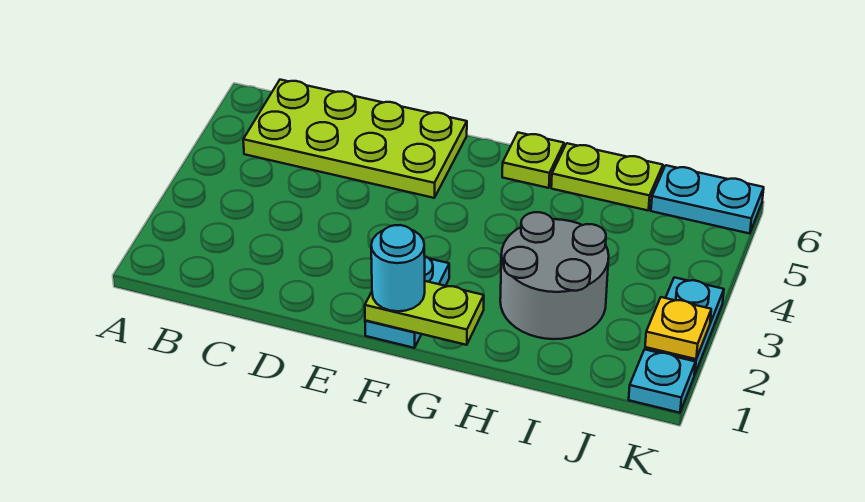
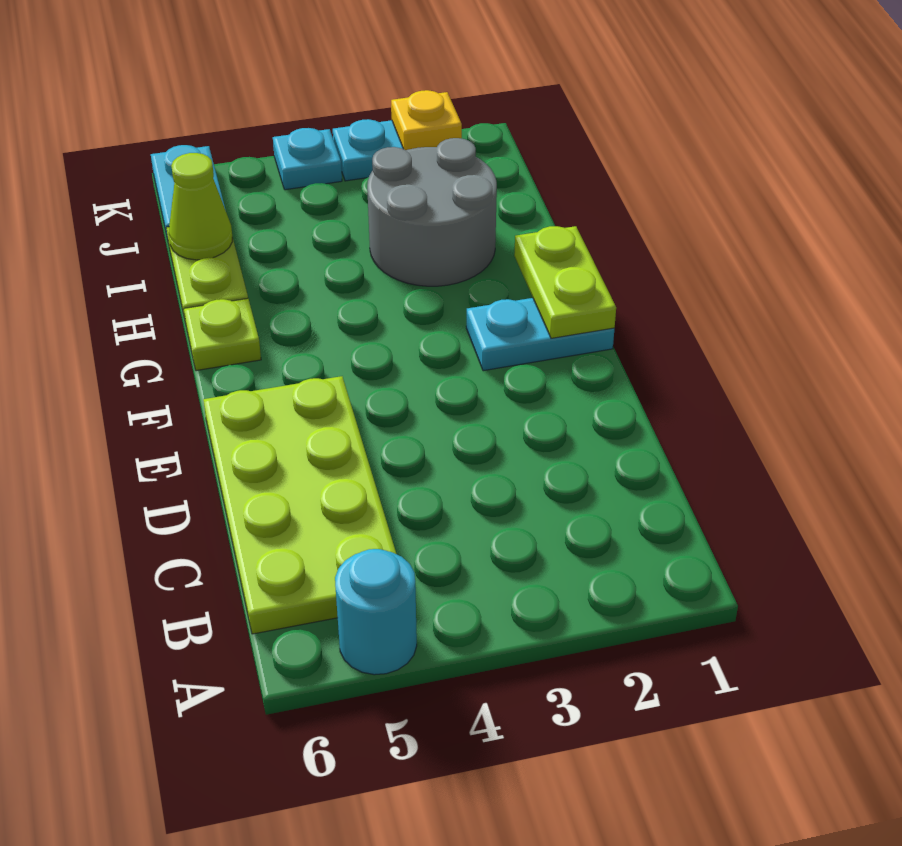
cyan 1x1 round brick [371,225,425,311] -> cyan 1x1 round brick moved to [335,549,417,675]
none -> lime 1x1 cone [169,153,232,260]
cyan 1x1 plate [629,349,695,413] -> cyan 1x1 plate moved to [273,128,342,190]

